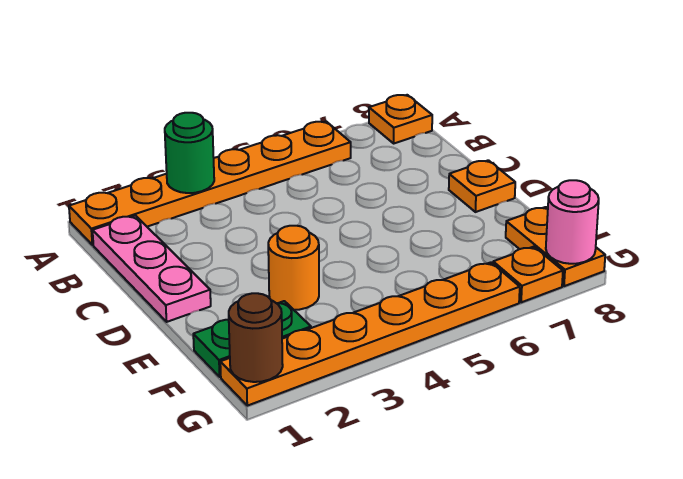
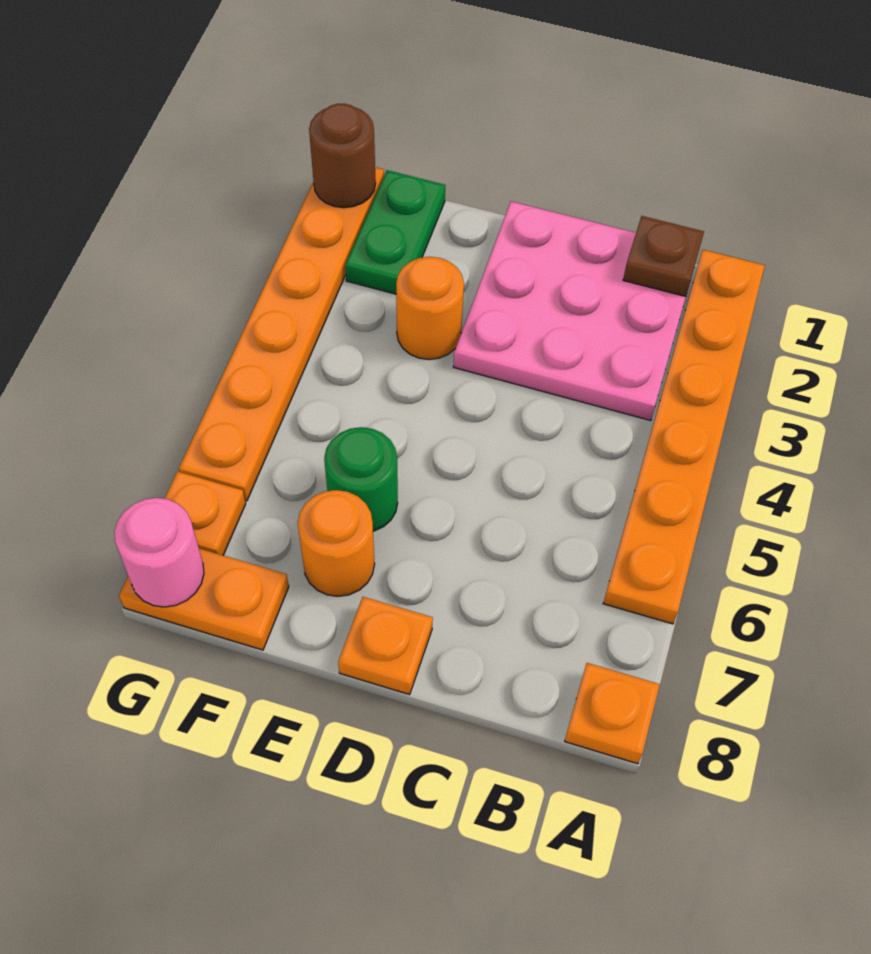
green 1x1 round brick [165,113,214,193] -> green 1x1 round brick moved to [324,427,398,531]
pink 1x3 plate [93,216,211,322] -> pink 3x3 plate [453,201,686,421]
none -> brown 1x1 plate [623,216,704,296]
none -> orange 1x1 round brick [298,490,375,596]

